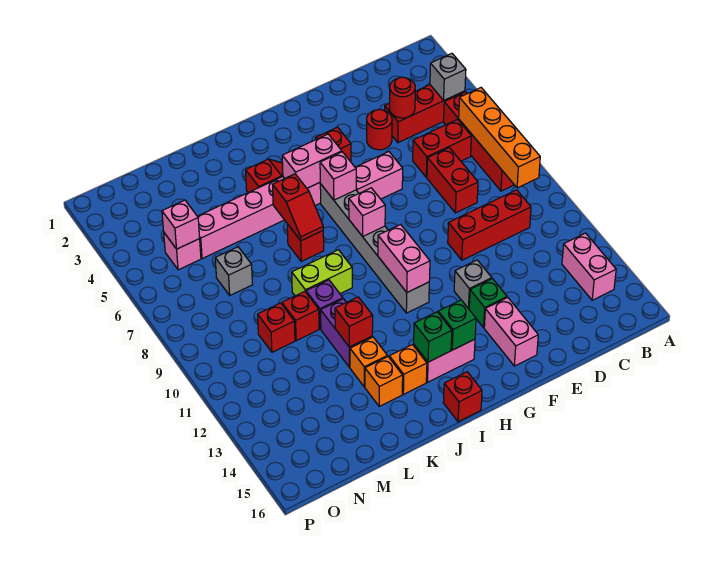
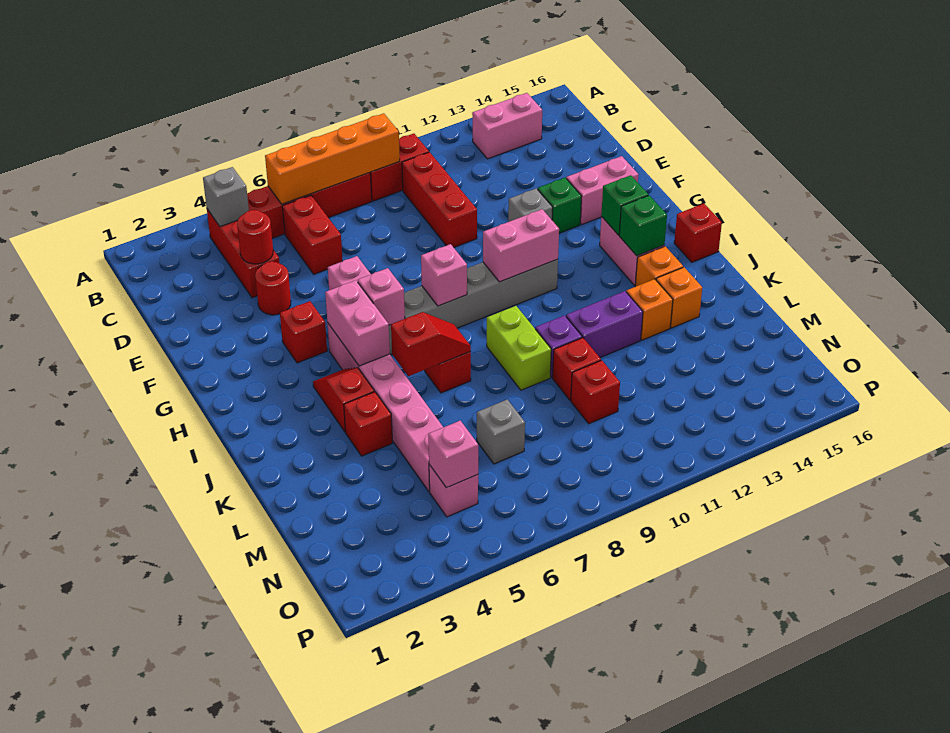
red 1x2 brick [427,148,478,213] -> red 1x2 brick moved to [370,134,429,201]
red 1x1 brick [335,297,373,347] -> red 1x1 brick moved to [344,392,393,456]

